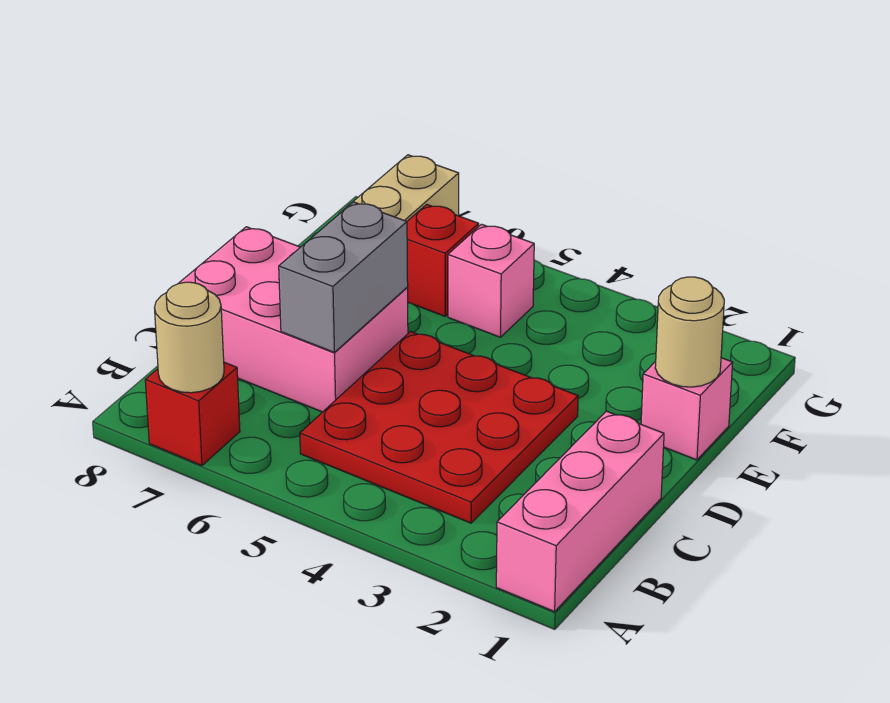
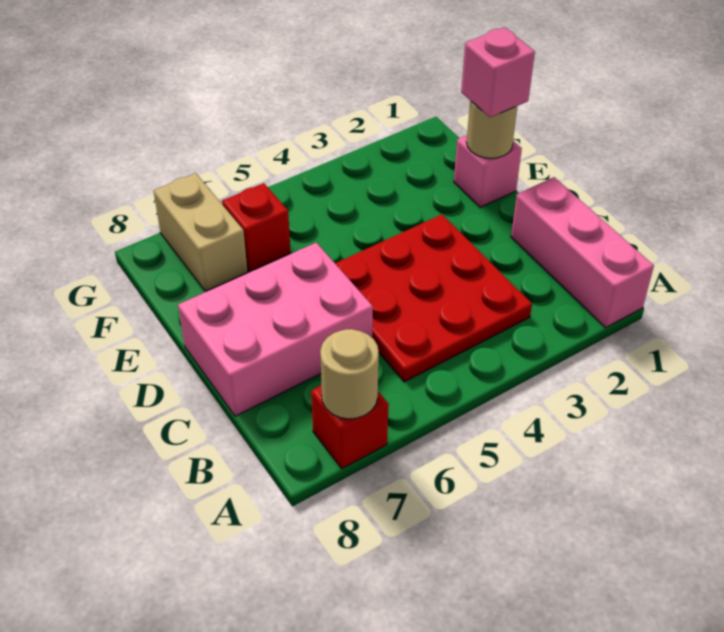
grey 1x2 brick [279,202,408,352] -> none
pink 1x1 brick [448,224,534,337] -> pink 1x1 brick moved to [461,27,535,118]

